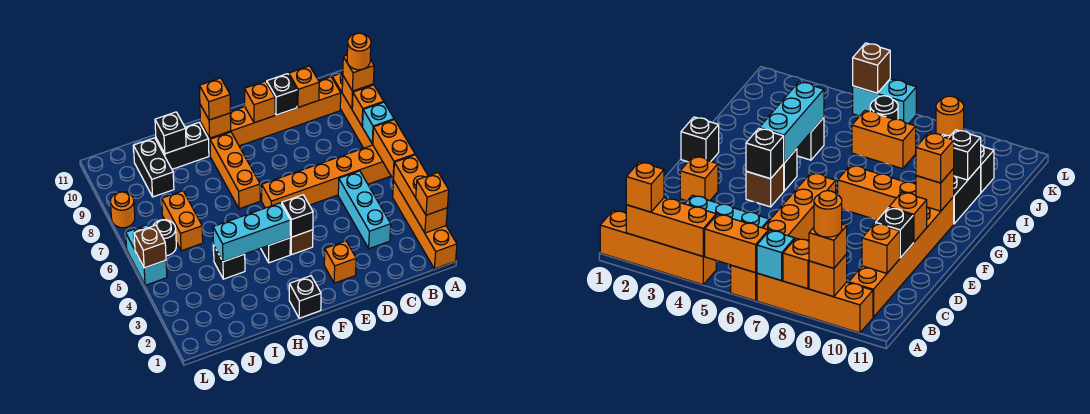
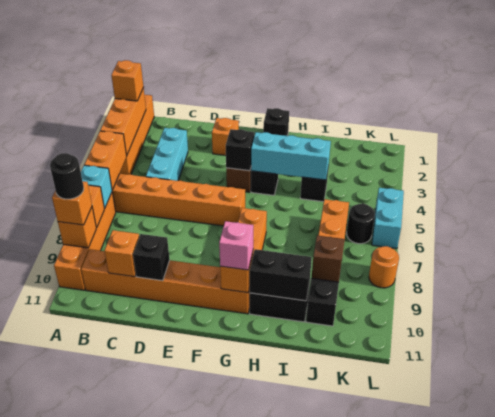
orange 1x1 round brick [347,33,371,70] -> black 1x1 round brick [50,153,84,199]
orange 1x1 brick [245,81,275,123] -> none
orange 1x1 brick [199,78,230,120] -> pink 1x1 brick [219,221,253,270]
black 1x1 brick [155,112,186,154] -> black 1x2 brick [250,249,312,301]
brown 1x1 brick [134,225,166,268] -> brown 1x1 brick moved to [312,236,344,282]

